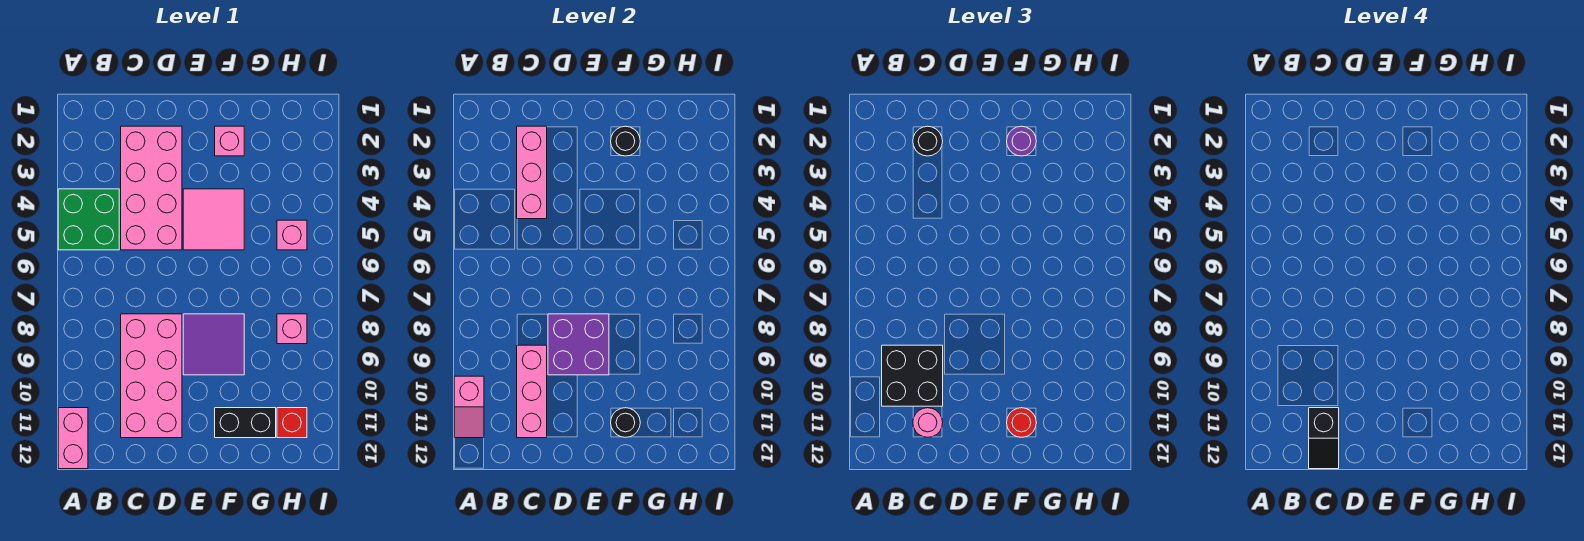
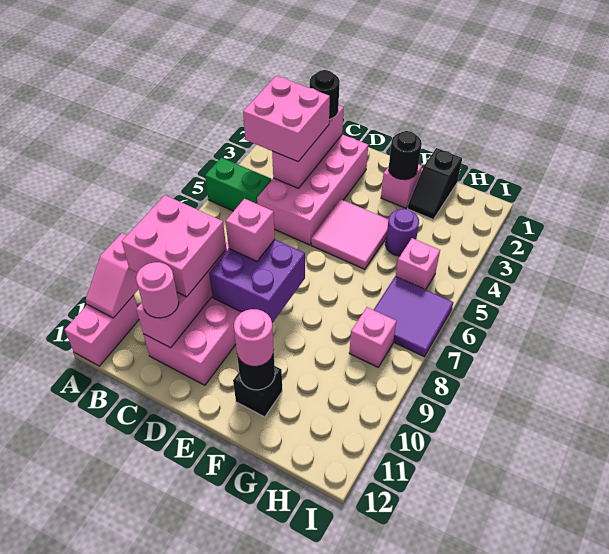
green 2x2 brick [58,189,119,250] -> green 1x2 brick [205,158,271,211]
none -> pink 2x2 brick [243,76,330,161]
black 2x2 brick [882,345,943,406] -> pink 2x2 brick [122,195,226,297]
black 1x2 slope [1309,408,1339,469] -> black 1x2 slope moved to [408,148,462,220]
none -> pink 1x1 brick [226,199,275,261]
purple 2x2 tile [183,314,244,375] -> purple 2x2 tile moved to [374,276,453,357]
purple 1x1 round brick [1007,126,1036,156] -> purple 1x1 round brick moved to [386,209,419,256]
black 1x2 brick [215,408,276,438] -> black 1x1 brick [233,366,282,417]
red 1x1 round brick [1007,408,1036,437] -> pink 1x1 round brick [234,309,274,366]
red 1x1 brick [277,408,307,438] -> none

